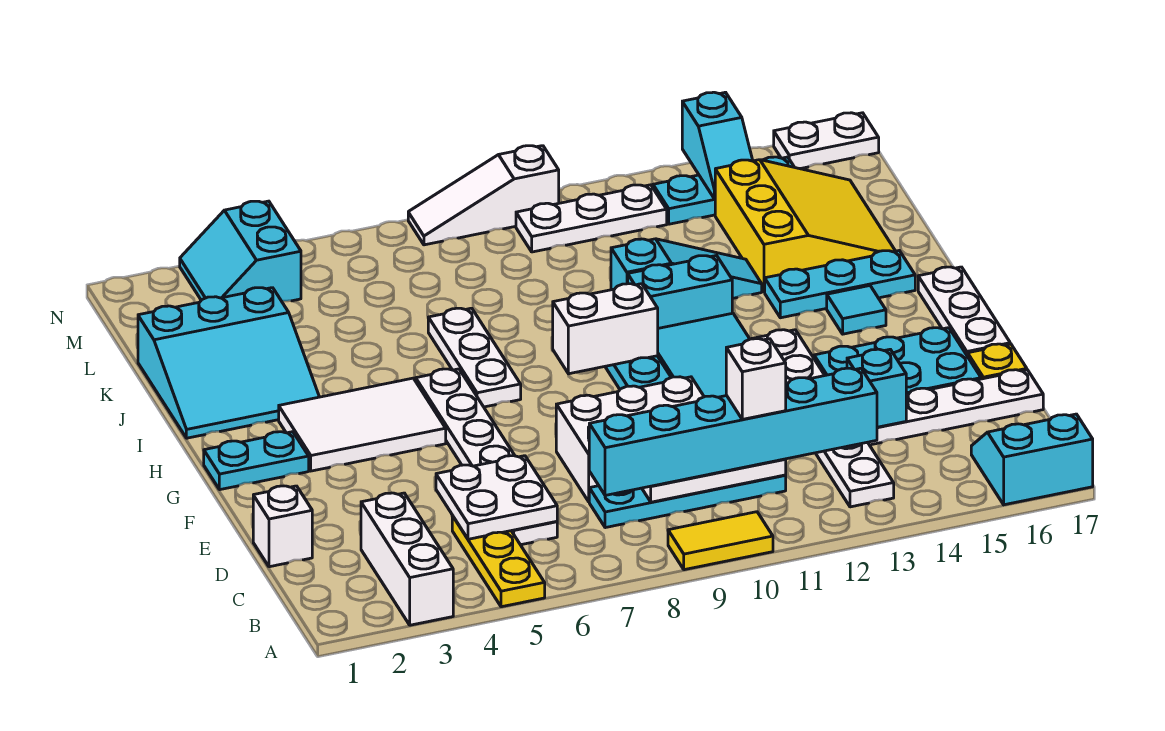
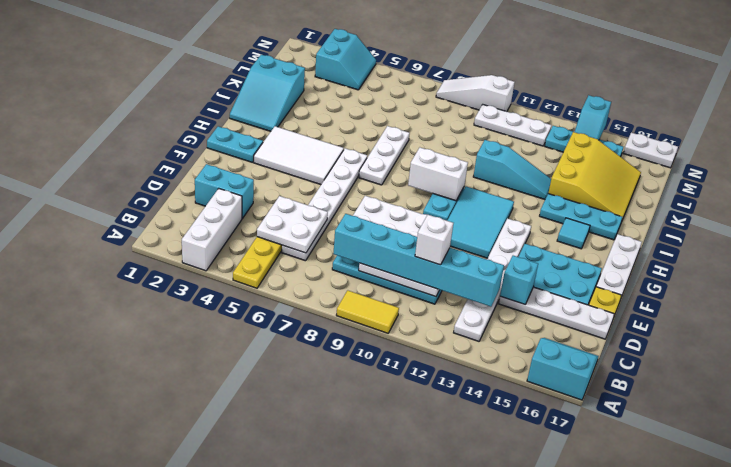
white 1x1 brick [253,486,312,567] -> none
cyan 3x3 slope [138,288,319,438] -> cyan 2x3 slope [230,55,305,131]
cyan 1x2 brick [628,255,732,328] -> cyan 1x2 brick moved to [195,164,254,219]
cyan 2x2 slope [180,201,301,301] -> cyan 2x2 slope turned to [315,29,376,90]

